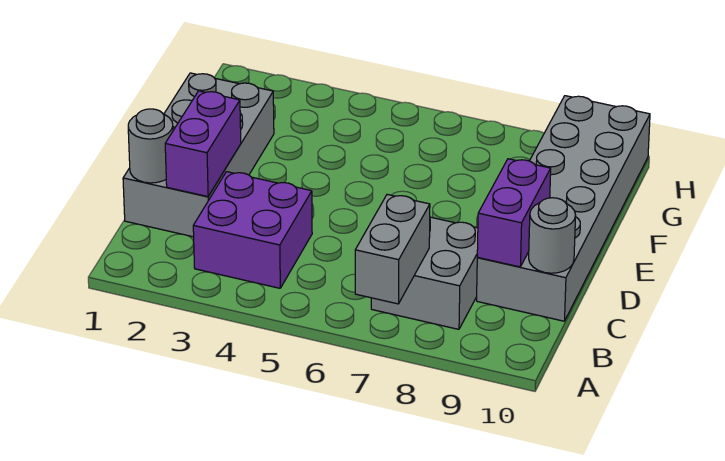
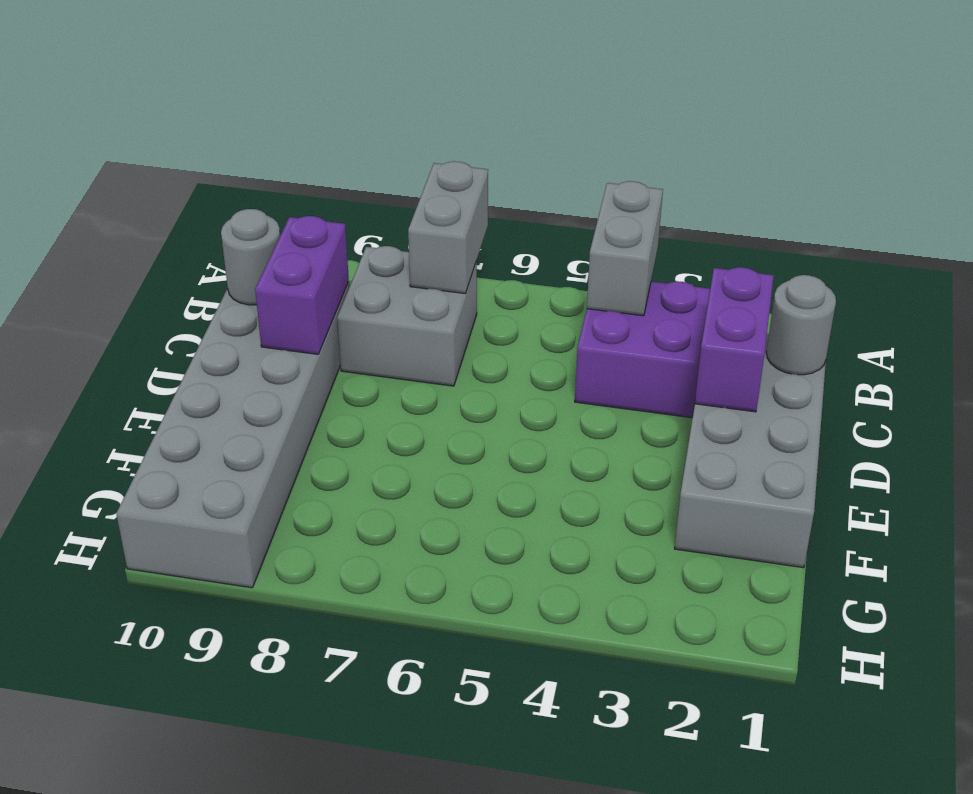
none -> grey 1x2 brick [587,181,663,316]

